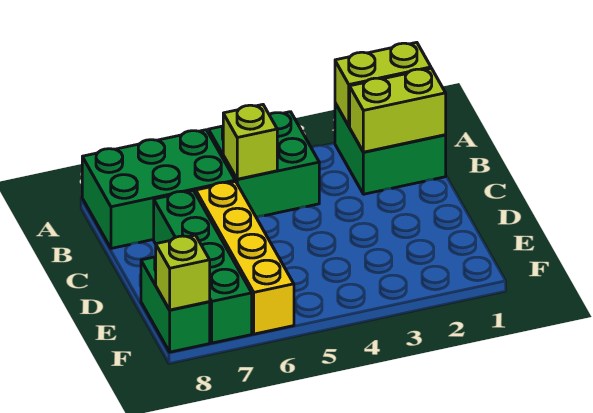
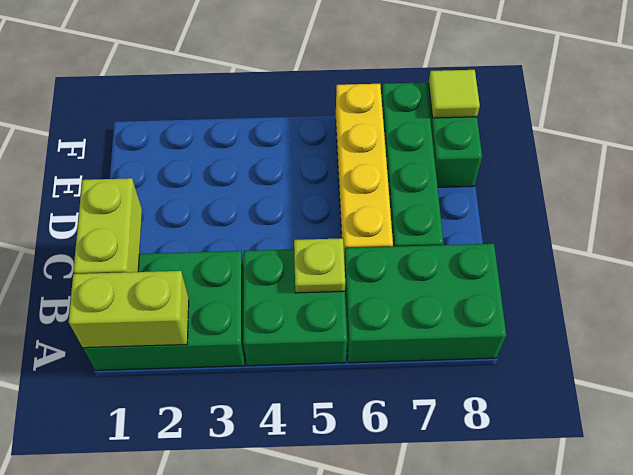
green 2x2 brick [335,103,446,194] -> green 2x3 brick [83,251,245,370]
lime 1x2 brick [350,68,446,152] -> lime 1x2 brick turned to [73,178,142,274]
lime 1x1 brick [223,105,277,179] -> lime 1x1 plate [294,238,345,293]
lime 1x1 brick [156,235,210,310] -> lime 1x1 tile [429,70,480,118]

